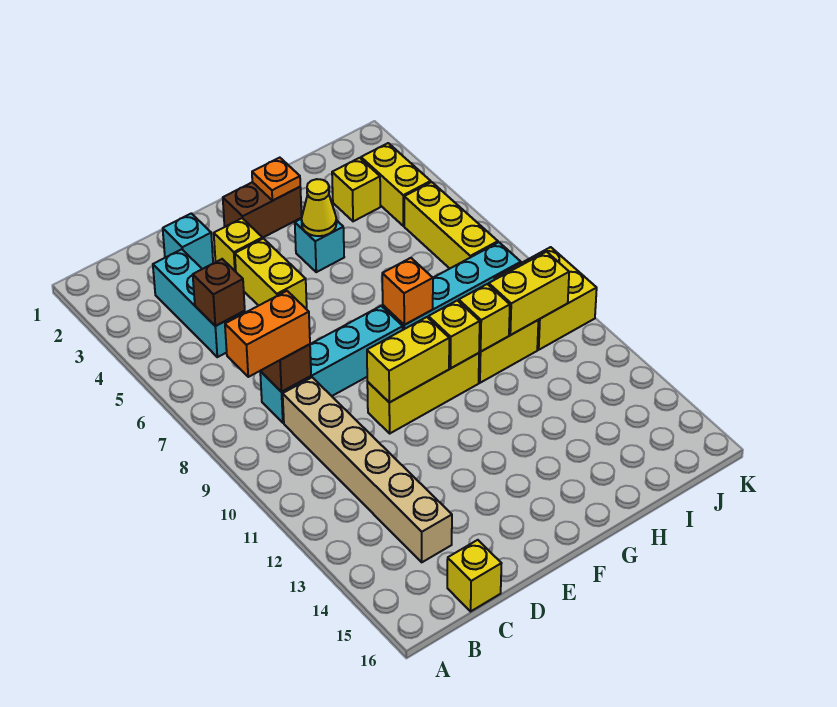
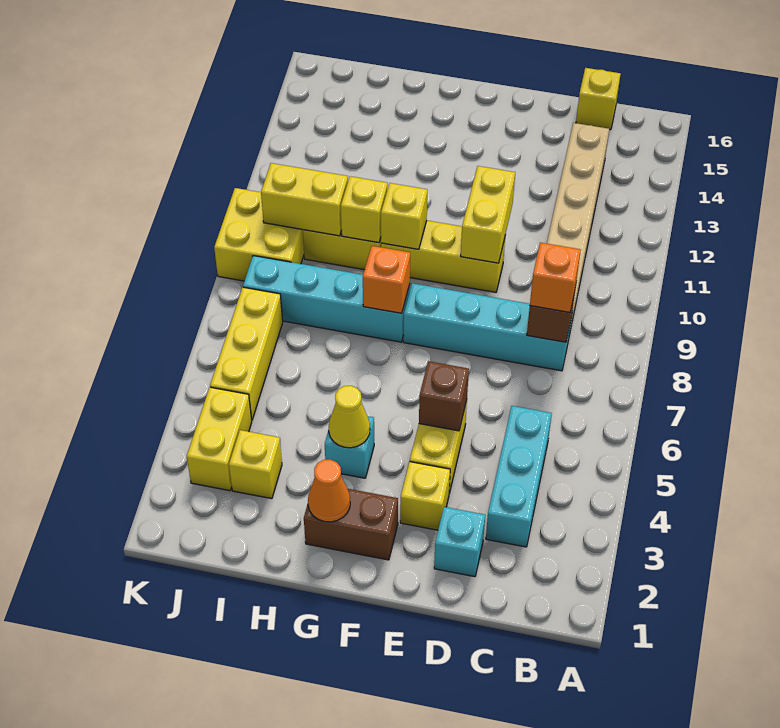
orange 1x2 brick [225,291,310,377] -> orange 1x1 brick [530,243,581,312]
brown 1x1 brick [193,259,245,326] -> brown 1x1 brick moved to [419,361,469,431]
yellow 1x2 brick [367,317,449,403] -> yellow 1x2 brick turned to [461,166,515,263]
orange 1x1 plate [252,158,300,201] -> orange 1x1 cone [308,460,350,522]

